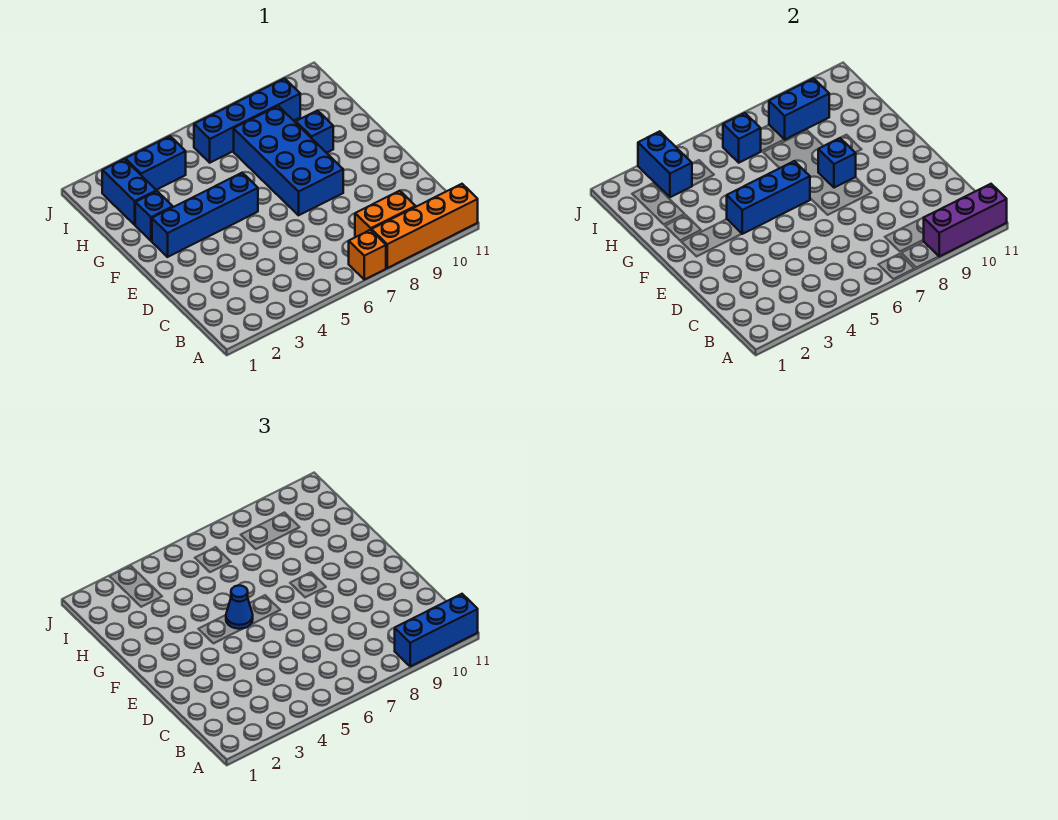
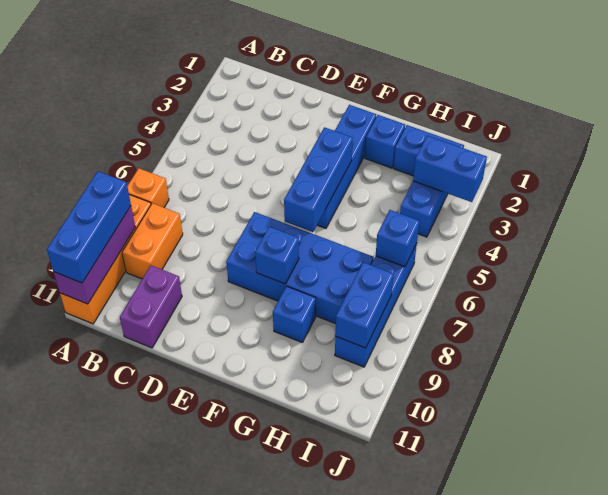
none -> purple 1x2 brick [120,265,182,348]
blue 1x1 cone [226,585,253,629] -> none

